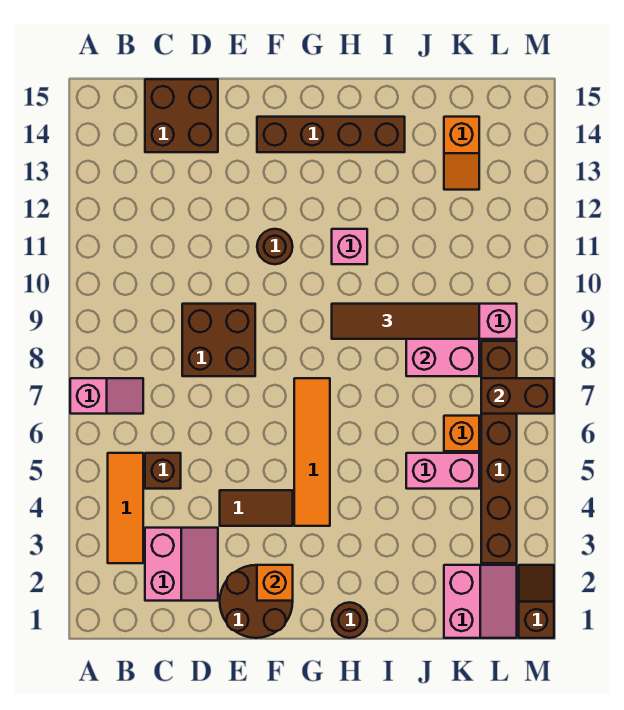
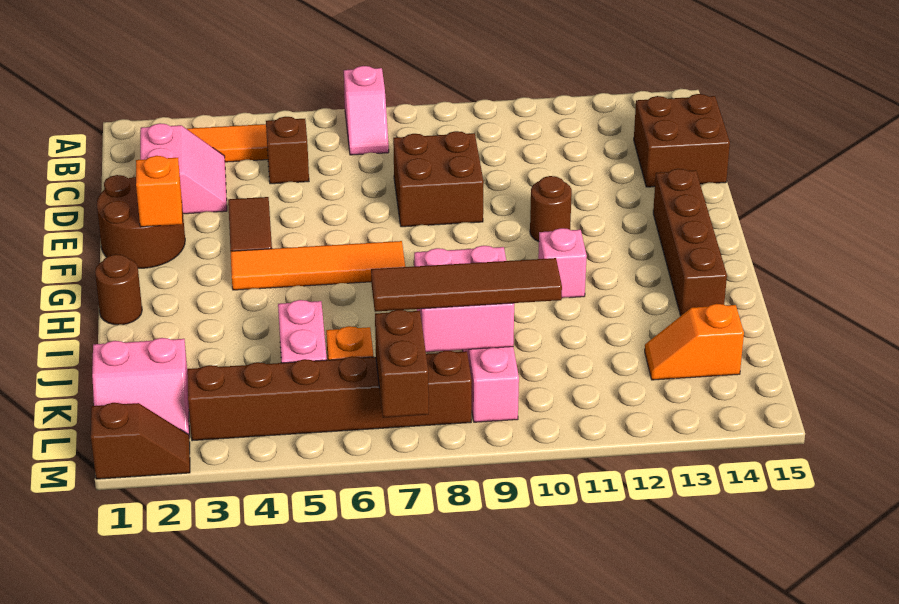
pink 2x2 slope [145,528,218,601] -> pink 2x2 slope turned to [140,123,227,214]
brown 1x4 tile [332,304,479,339] -> brown 1x4 tile turned to [371,258,562,312]

